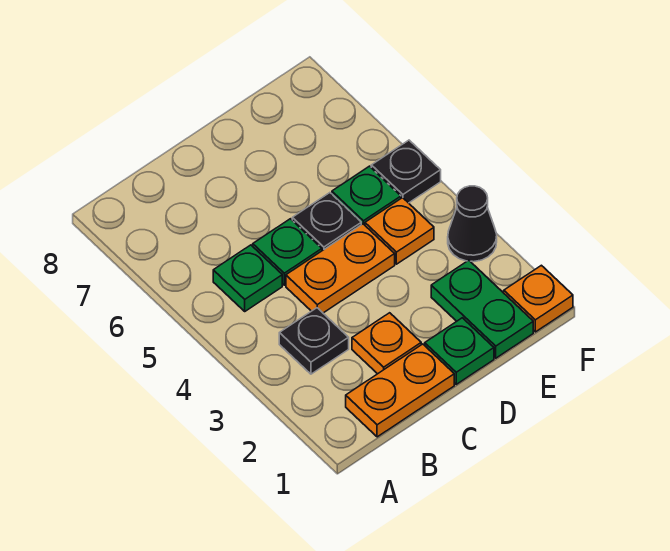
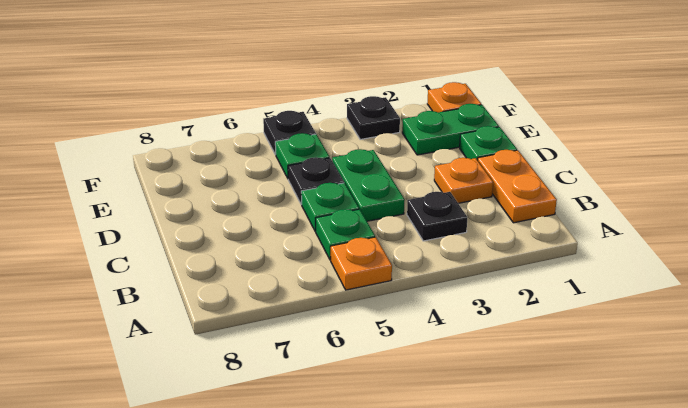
orange 1x2 plate [286,224,395,313] -> green 1x2 plate [332,149,405,221]
orange 1x1 plate [365,198,434,264] -> orange 1x1 plate moved to [331,237,392,290]
black 1x1 cone [448,186,497,262] -> black 1x1 plate [347,96,400,139]

